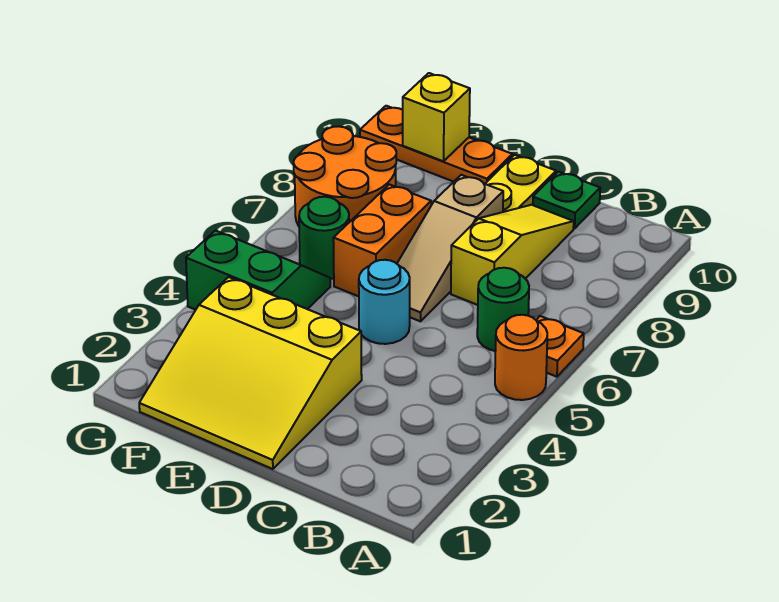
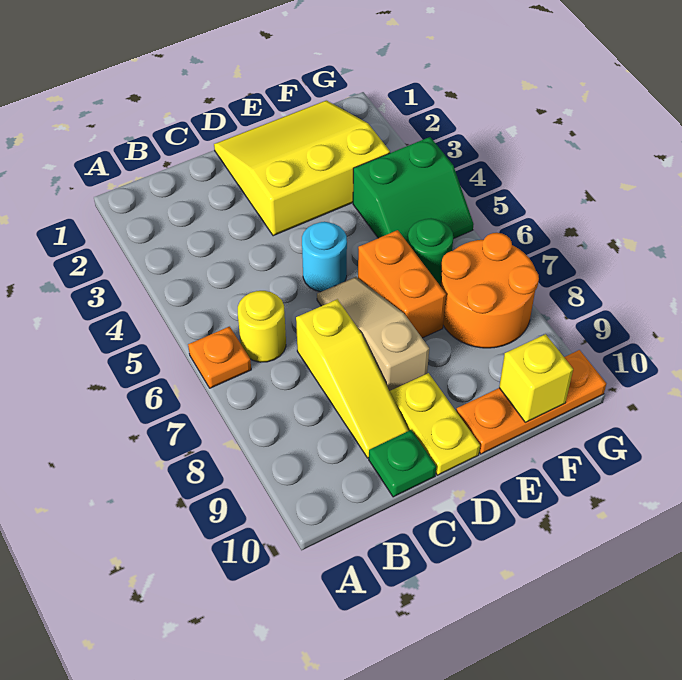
orange 1x1 round brick [495,315,547,400] -> none
green 1x1 round brick [477,268,529,351] -> yellow 1x1 round brick [238,291,286,362]

